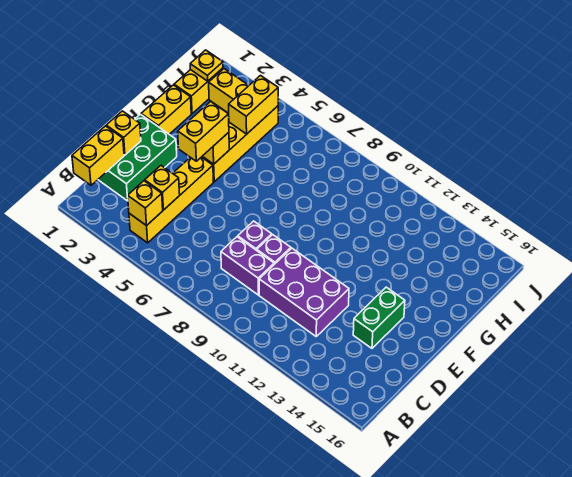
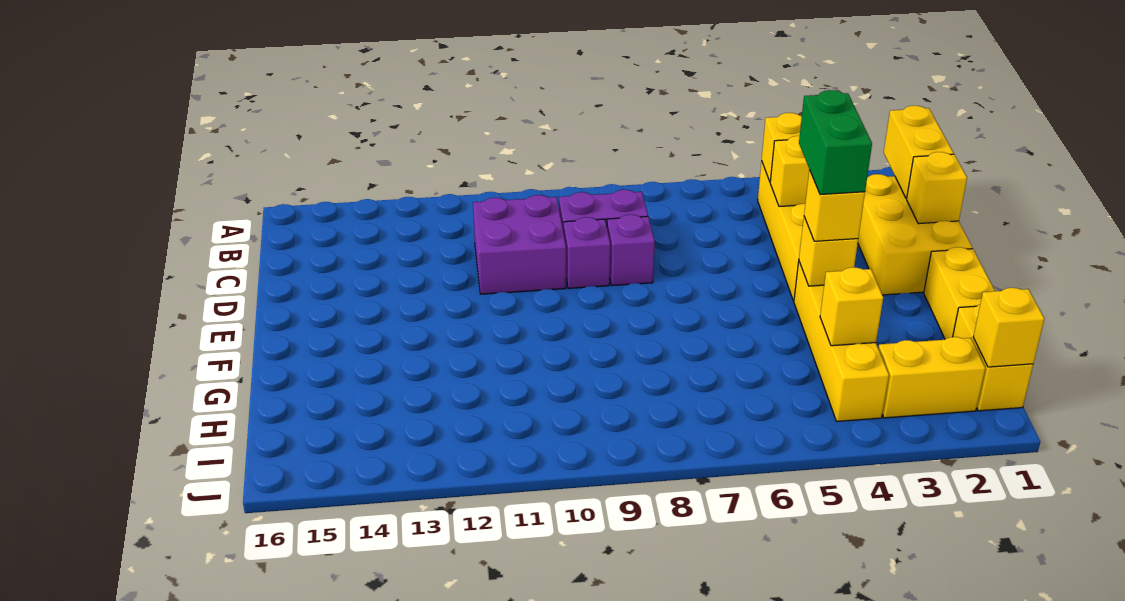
green 2x3 brick [98,114,177,201] -> yellow 2x3 brick [858,174,972,295]
purple 2x3 brick [259,248,349,336] -> purple 2x2 brick [473,195,566,294]
green 1x2 brick [353,287,405,348] -> green 1x2 brick moved to [799,90,872,195]
yellow 1x2 brick [178,102,229,161] -> yellow 1x1 brick [804,170,865,241]
yellow 1x2 brick [229,76,278,134] -> yellow 1x1 brick [820,267,883,346]
yellow 1x1 plate [190,50,223,81] -> yellow 1x1 brick [973,288,1044,367]

